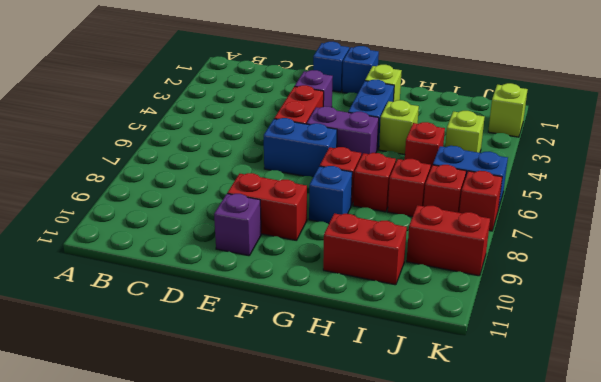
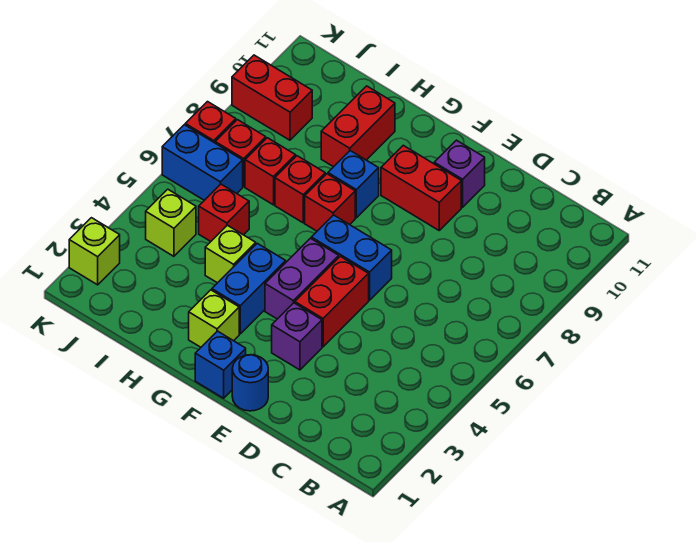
blue 1x1 brick [313,42,349,92] -> blue 1x1 round brick [232,355,268,411]
purple 1x2 brick [307,106,379,156] -> purple 1x2 brick turned to [265,238,339,319]
red 1x2 brick [323,213,407,285] -> red 1x2 brick turned to [321,86,395,167]

